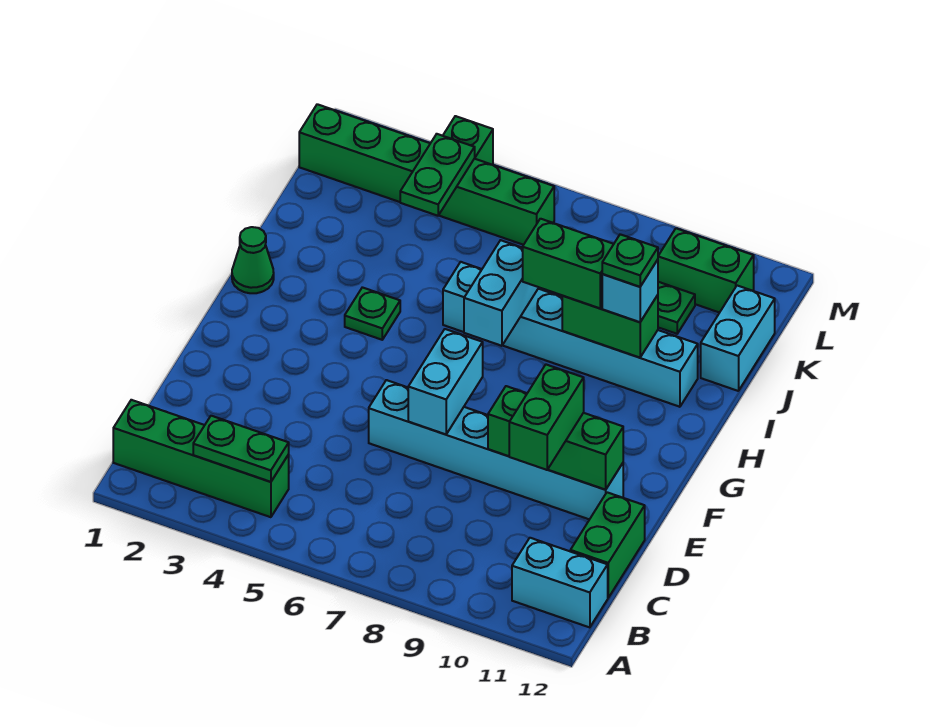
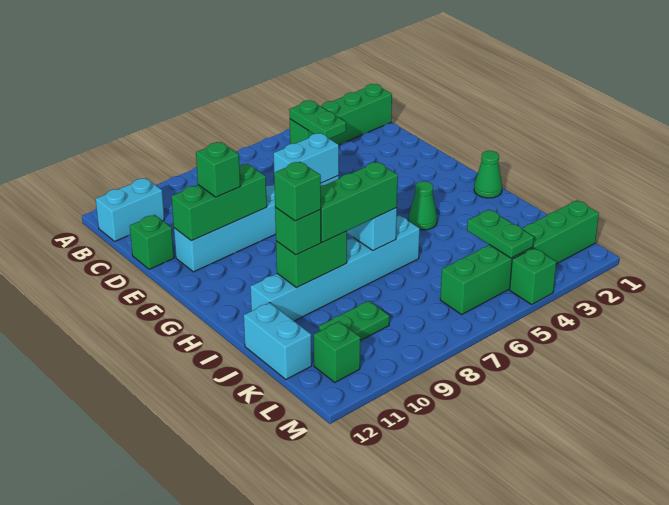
green 1x2 plate [193,416,289,482] -> green 1x2 plate turned to [289,100,346,139]
green 1x2 brick [570,492,645,598] -> green 1x1 brick [130,215,174,269]
green 1x2 brick [509,365,584,470] -> green 1x1 brick [196,142,240,197]
cyan 1x2 brick [408,329,483,434] -> cyan 1x2 brick turned to [274,133,339,183]
green 1x1 plate [345,287,400,340] -> green 1x1 cone [408,181,437,230]
green 1x2 brick [523,219,614,308] -> green 1x3 brick [321,162,398,242]
cyan 1x1 brick [602,260,658,322] -> green 1x1 brick [275,207,321,255]
green 1x1 plate [602,234,658,287] -> green 1x1 brick [274,162,321,221]
green 1x2 brick [658,228,754,313] -> green 1x1 brick [314,321,360,382]

